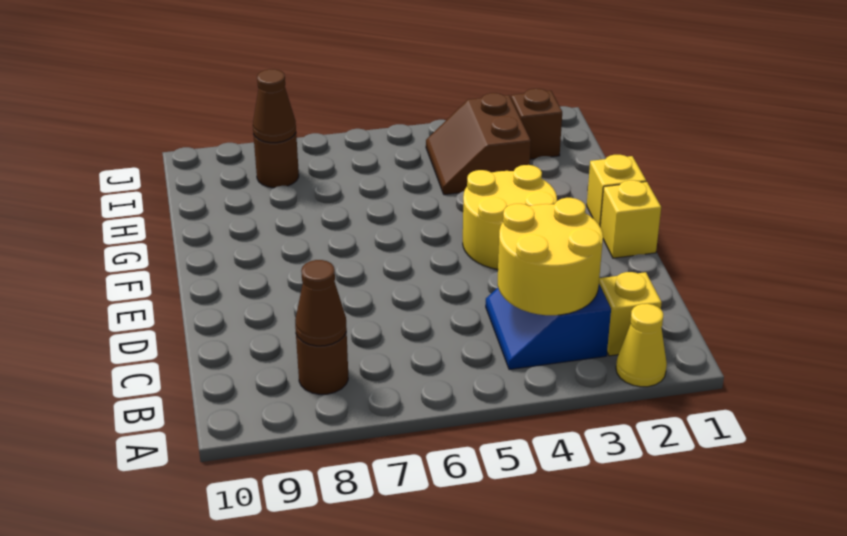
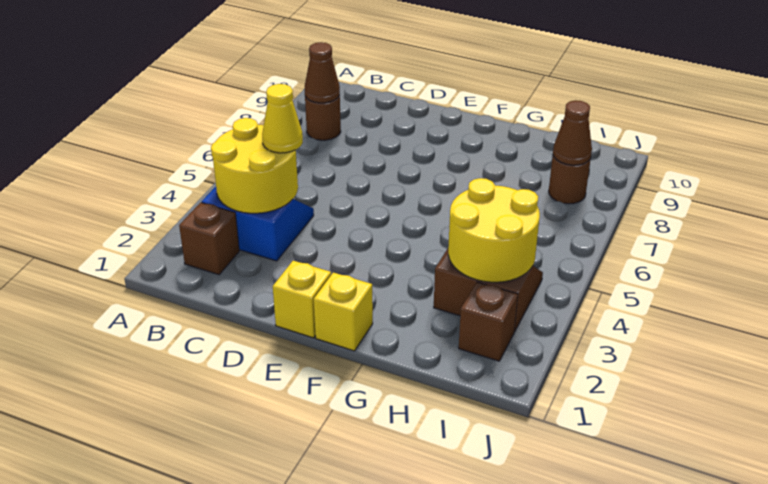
yellow 1x1 cone [616,304,667,387] -> yellow 1x1 cone moved to [262,84,303,153]
yellow 1x1 brick [599,272,662,356] -> brown 1x1 brick [179,203,239,275]
yellow 2x2 round brick [463,165,557,269] -> yellow 2x2 round brick moved to [448,178,540,282]

